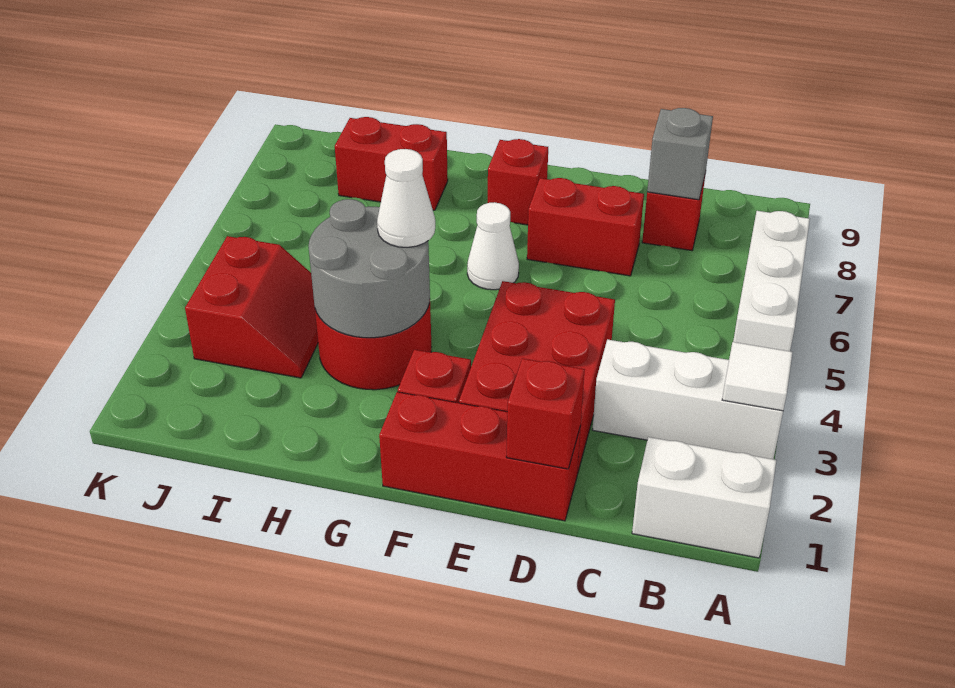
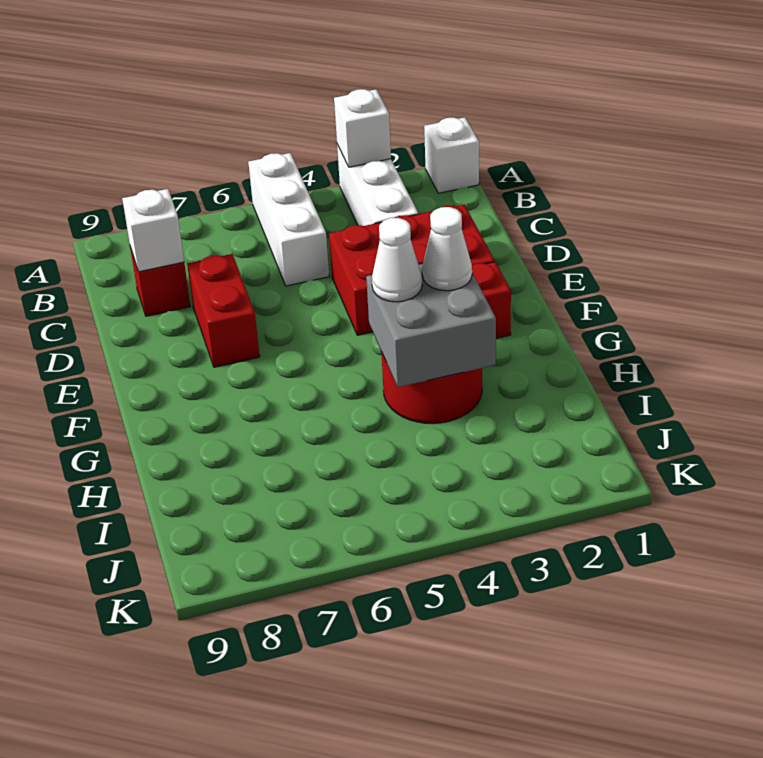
white 1x2 brick [632,437,776,558] -> white 1x1 brick [424,117,479,193]
white 1x1 tile [722,342,793,411] -> white 1x1 brick [334,89,391,167]
white 1x3 brick [733,211,810,351] -> white 1x3 brick turned to [248,153,329,286]
grey 1x1 brick [647,108,713,200] -> white 1x1 brick [122,189,184,272]
red 1x3 brick [379,392,581,521] -> none
red 1x1 brick [506,358,584,469] -> none
white 1x1 cone [467,202,519,290] -> white 1x1 cone moved to [422,207,472,291]
red 1x1 brick [488,139,548,225] -> none
grey 2x2 round brick [308,199,430,338] -> grey 2x2 brick [366,264,496,387]
red 1x2 brick [335,117,448,210] -> none
red 2x2 slope [185,236,318,378] -> none

